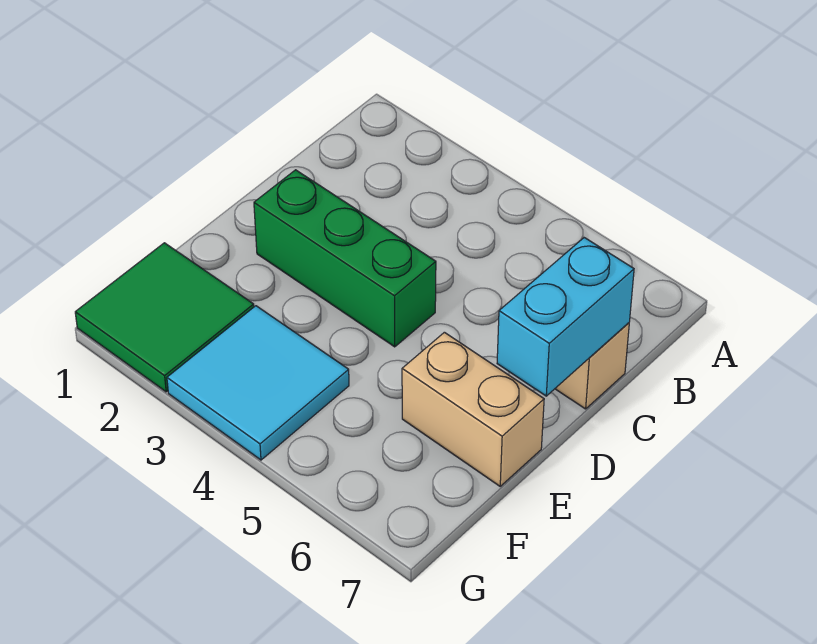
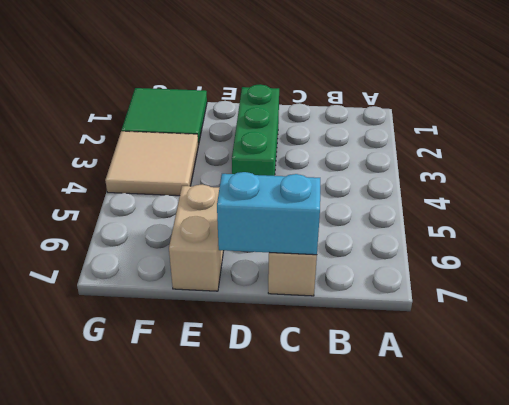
cyan 2x2 tile [167,306,349,460] -> tan 2x2 tile [105,131,198,196]

